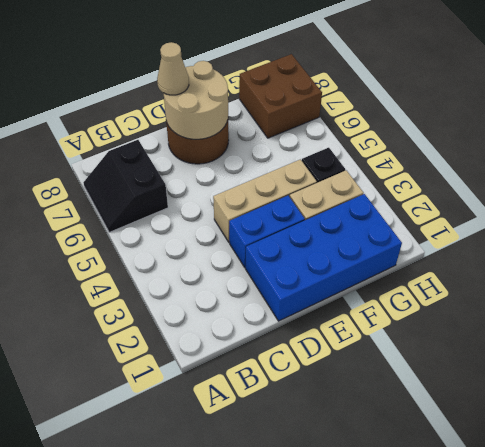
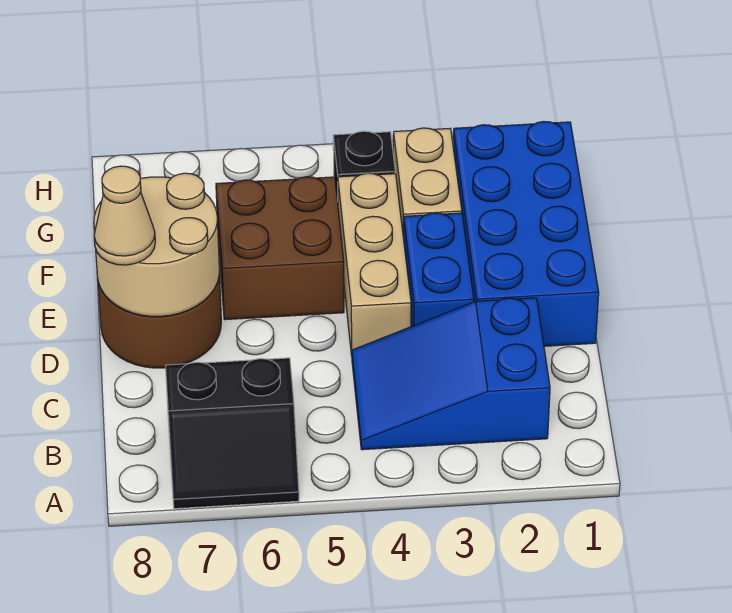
none -> blue 2x3 slope [352,298,550,450]
brown 2x2 brick [239,54,322,138] -> brown 2x2 brick moved to [216,177,344,320]

